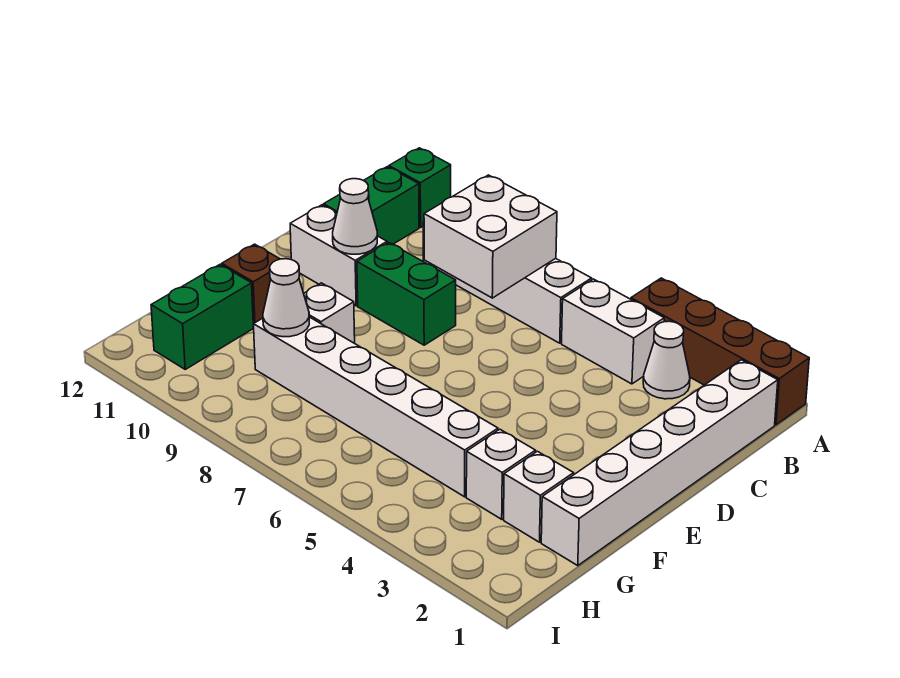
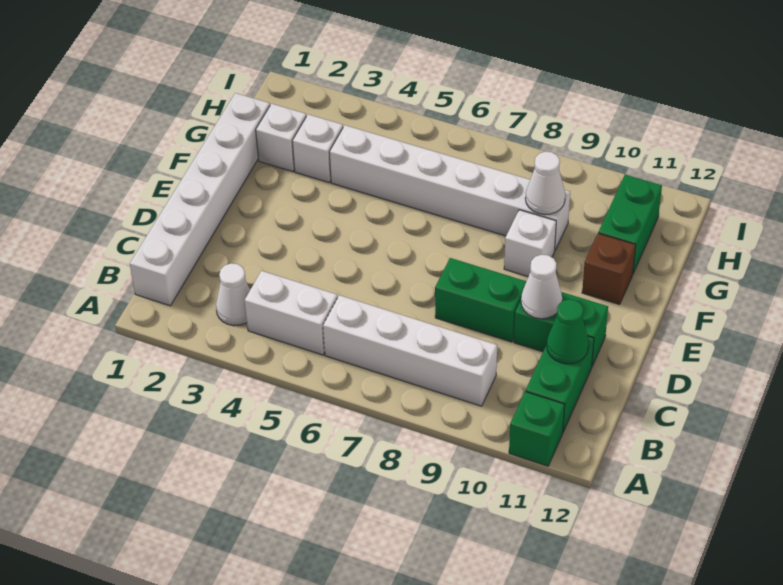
brown 1x4 brick [631,278,809,425] -> none
white 2x2 brick [424,175,557,298] -> none
none -> green 1x1 cone [547,299,589,364]
white 1x2 brick [290,205,387,306] -> green 1x2 brick [514,292,608,366]

